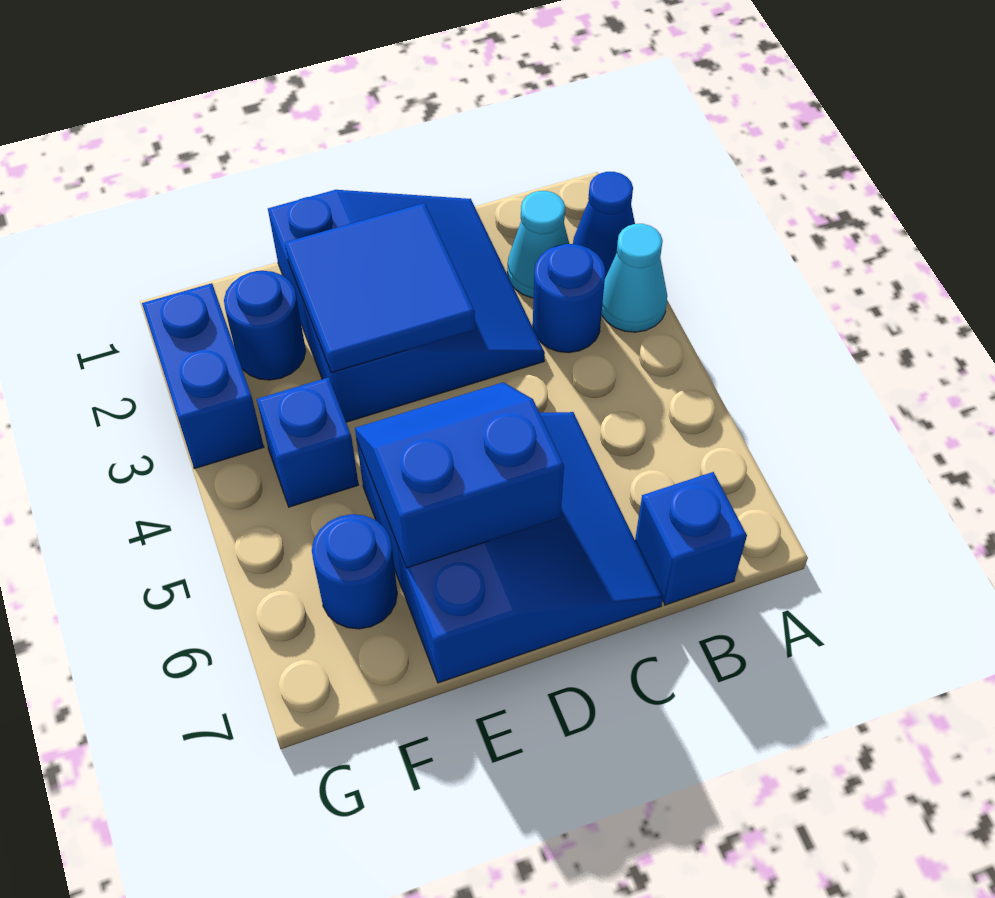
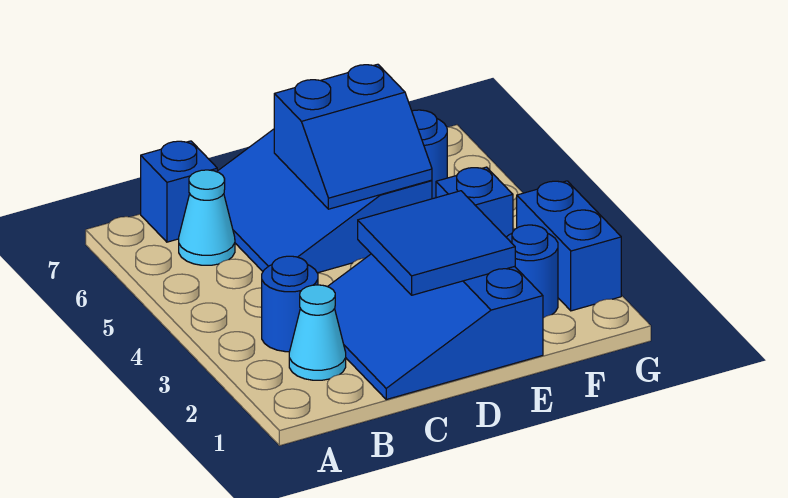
blue 1x1 cone [573,172,635,278] -> none
cyan 1x1 cone [601,224,667,332] -> cyan 1x1 cone moved to [179,170,235,265]

